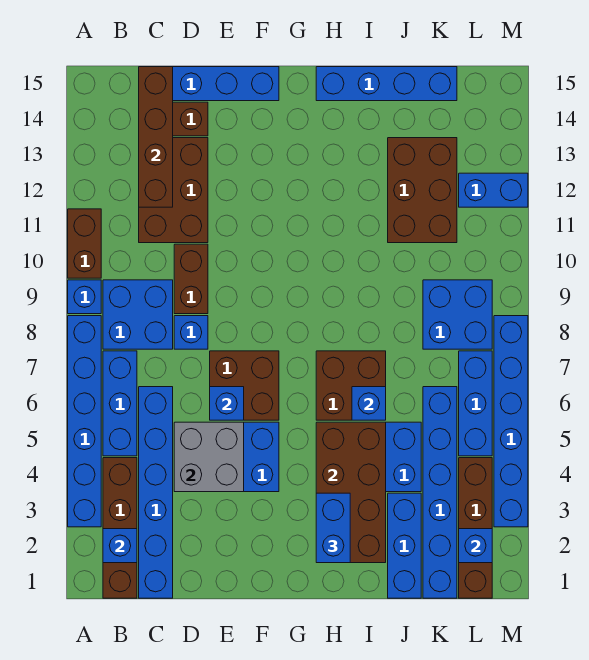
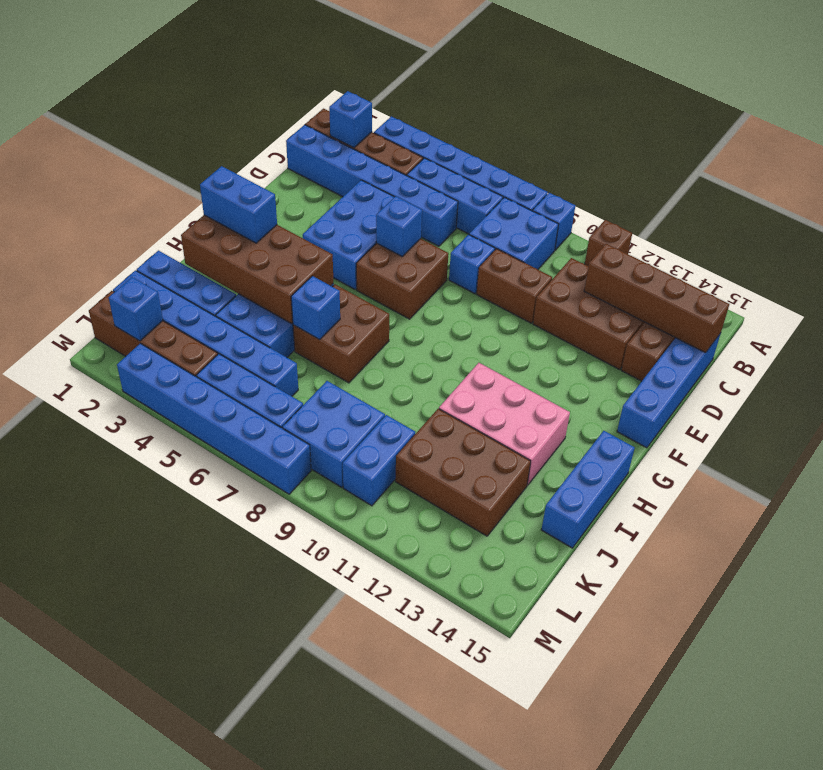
brown 1x2 brick [68,209,101,278] -> brown 1x1 brick [585,220,632,266]
grey 2x2 brick [174,422,244,492] -> none
none -> pink 2x3 brick [439,363,570,485]
blue 1x4 brick [316,67,457,101] -> blue 1x3 brick [541,431,635,548]
blue 1x2 brick [459,173,528,207] -> blue 1x2 brick moved to [343,415,415,506]

